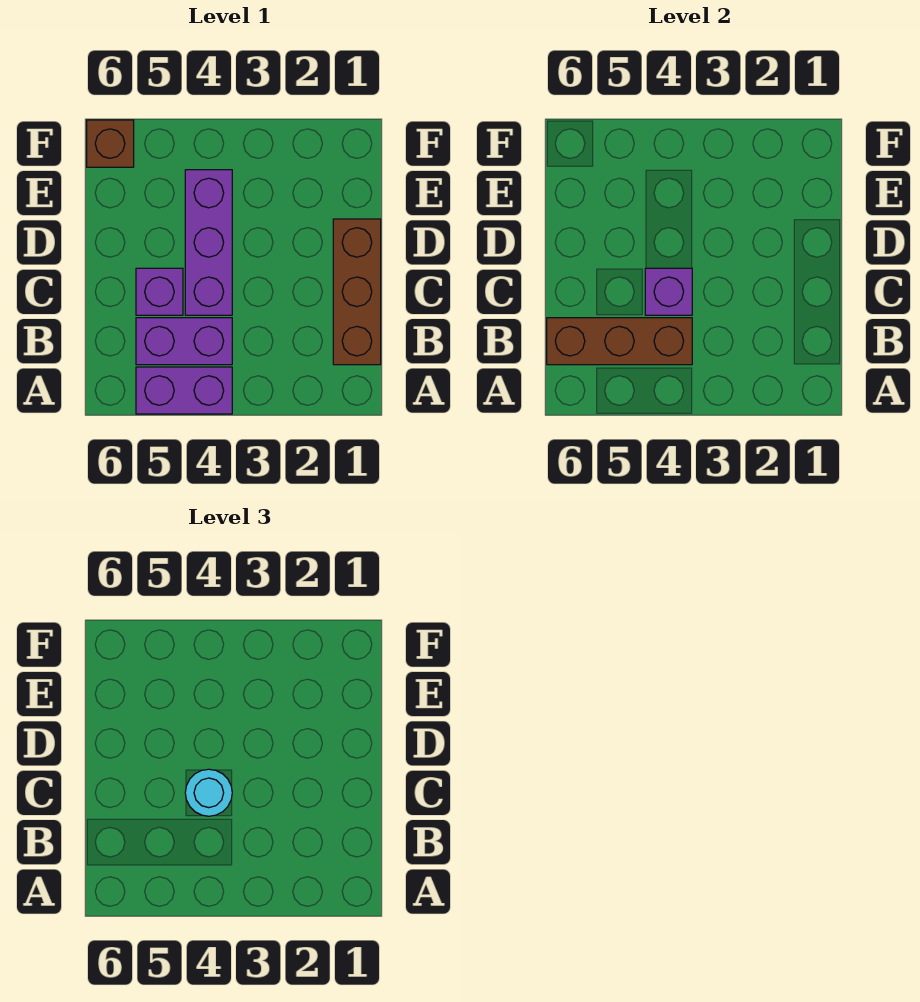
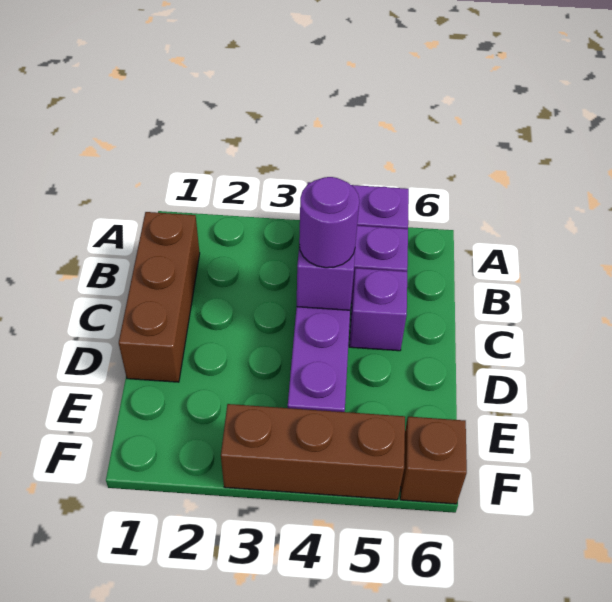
brown 1x3 brick [547,318,692,365] -> brown 1x3 brick moved to [221,404,405,500]
cyan 1x1 round brick [185,769,232,816] -> purple 1x1 round brick [299,177,359,268]

